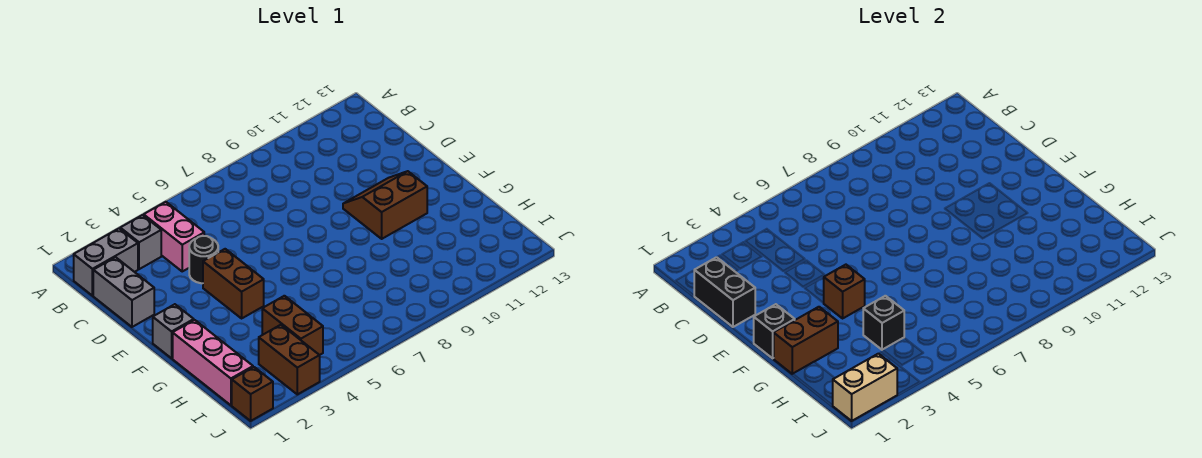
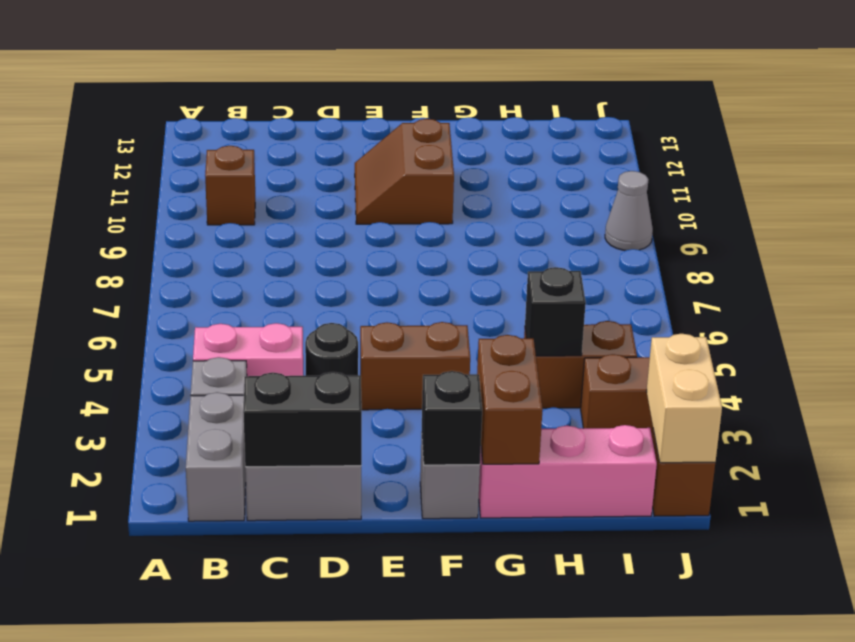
brown 1x1 brick [824,265,865,318] -> brown 1x1 brick moved to [205,146,255,225]
none -> grey 1x1 cone [605,171,653,250]

